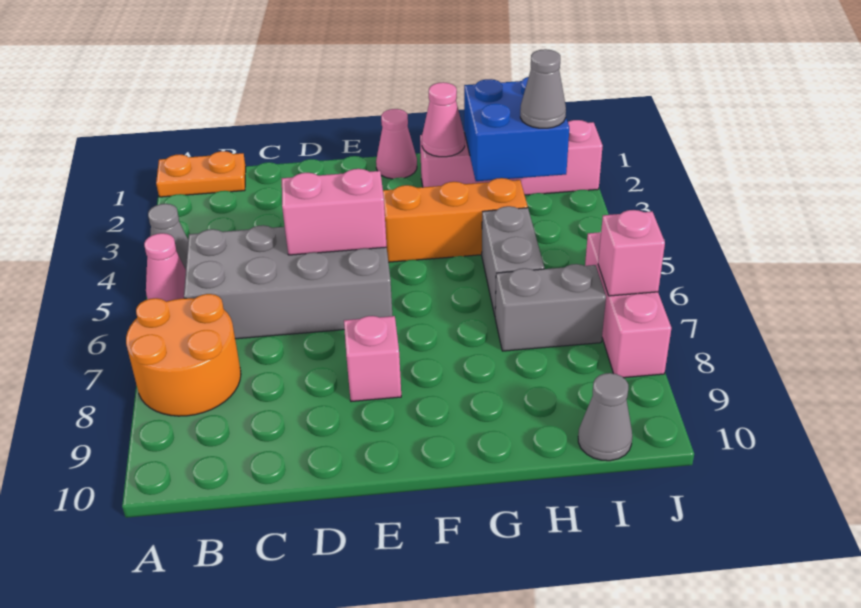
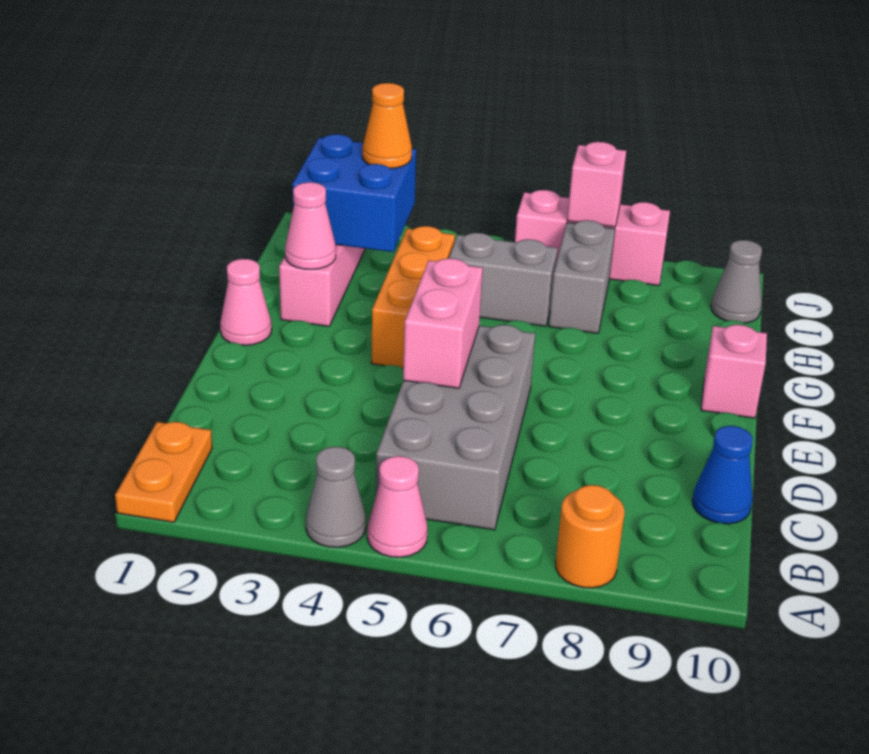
orange 2x2 round brick [126,294,241,416] -> orange 1x1 round brick [556,485,624,588]
none -> blue 1x1 cone [692,426,753,524]
pink 1x1 brick [344,316,401,402] -> pink 1x1 brick moved to [701,325,767,418]
grey 1x1 cone [520,49,566,128] -> orange 1x1 cone [362,83,412,168]

